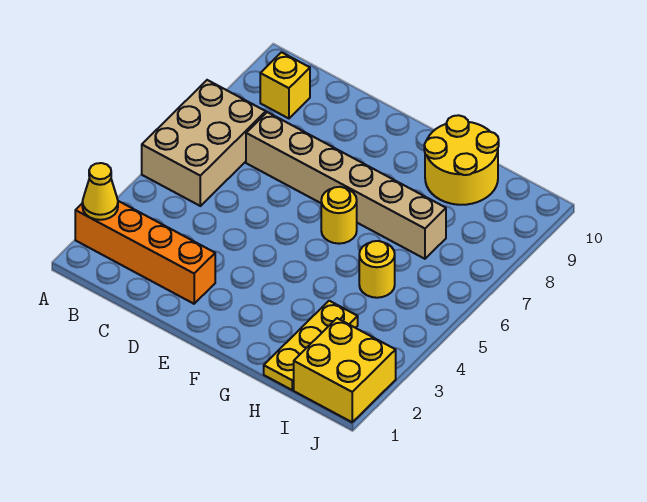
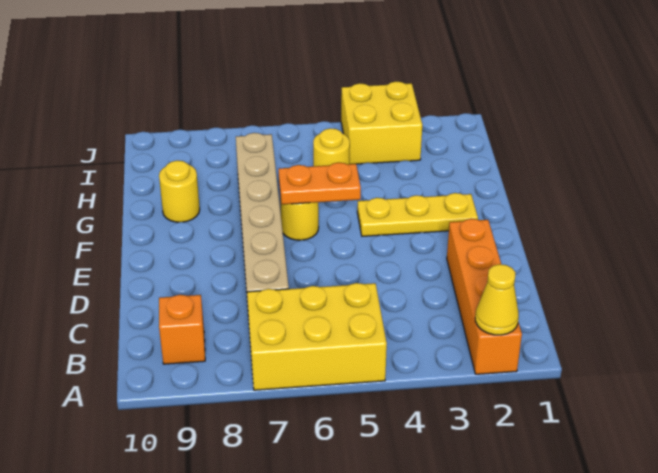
tan 2x3 brick [142,80,266,206] -> yellow 2x3 brick [247,283,387,390]
yellow 1x1 brick [260,52,310,118] -> orange 1x1 brick [159,295,205,364]
none -> orange 1x2 plate [279,162,361,204]
yellow 2x2 round brick [424,115,499,205] -> yellow 1x1 round brick [159,160,200,222]
yellow 1x3 plate [264,301,358,390] -> yellow 1x3 plate moved to [357,193,478,236]
yellow 2x2 brick [294,318,396,422] -> yellow 2x2 brick moved to [341,82,422,164]

